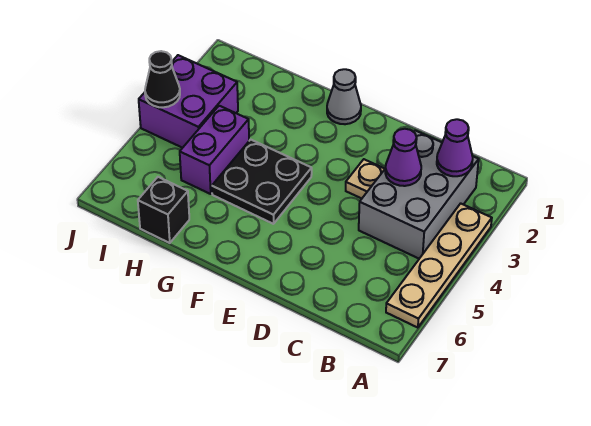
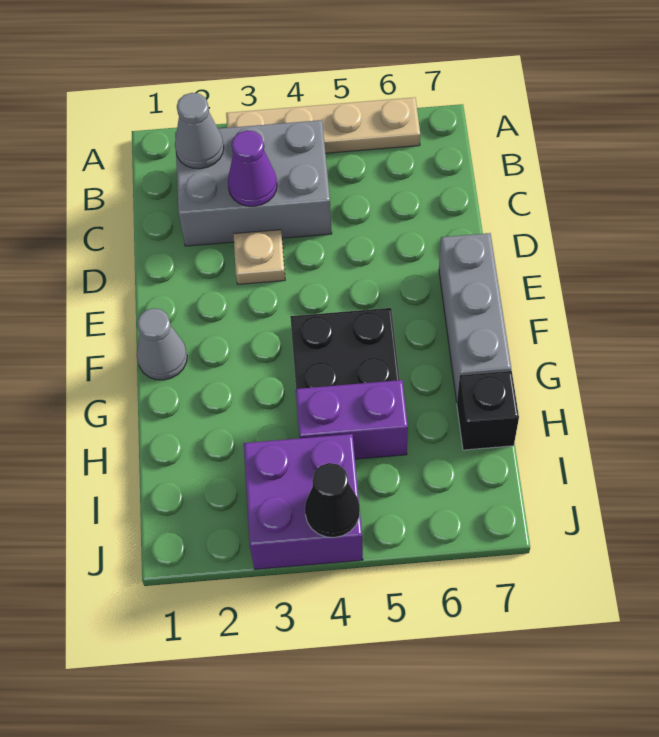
purple 1x1 cone [437,119,473,176] -> grey 1x1 cone [175,93,224,169]
none -> grey 1x3 brick [439,233,511,402]

